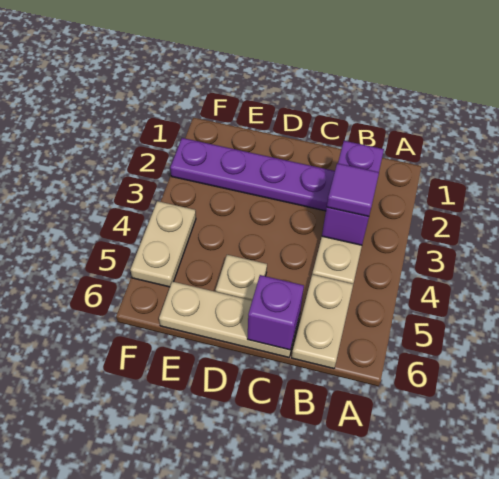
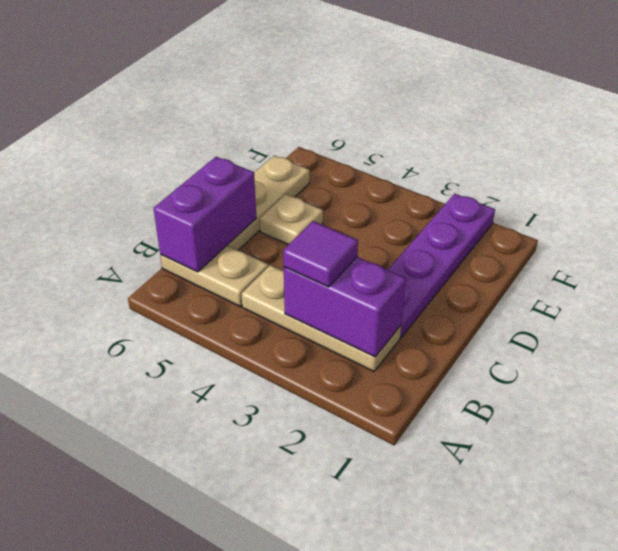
purple 1x1 brick [248,275,304,350] -> purple 1x2 brick [154,157,256,272]
tan 1x2 plate [130,201,196,287] -> none

